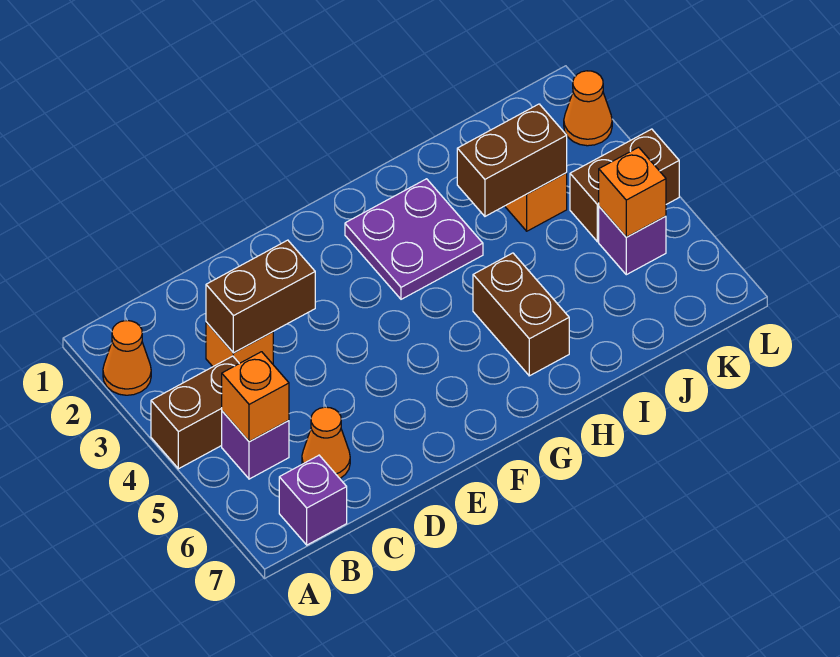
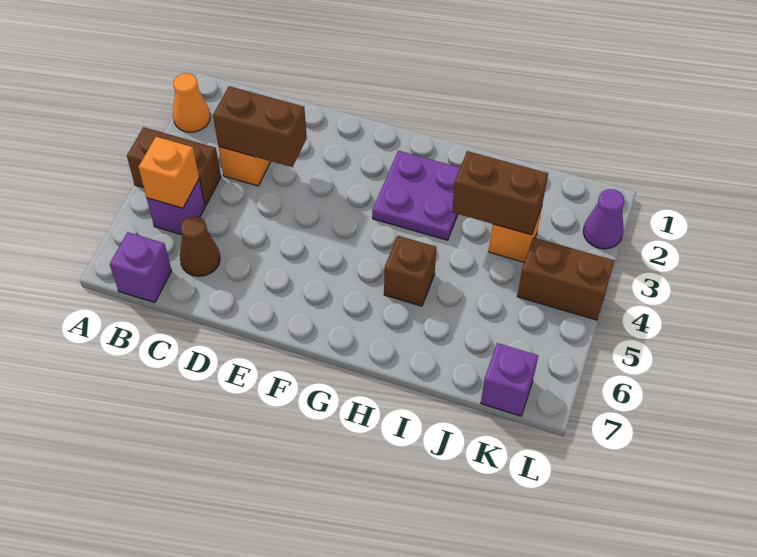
orange 1x1 cone [302,407,350,478] -> brown 1x1 cone [180,216,220,276]
brown 1x2 brick [473,253,569,376] -> brown 1x1 brick [384,236,436,306]
purple 1x1 brick [599,207,666,275] -> purple 1x1 brick moved to [481,343,538,416]
orange 1x1 brick [599,147,666,237] -> none
orange 1x1 cone [564,71,612,146] -> purple 1x1 cone [583,189,624,249]

